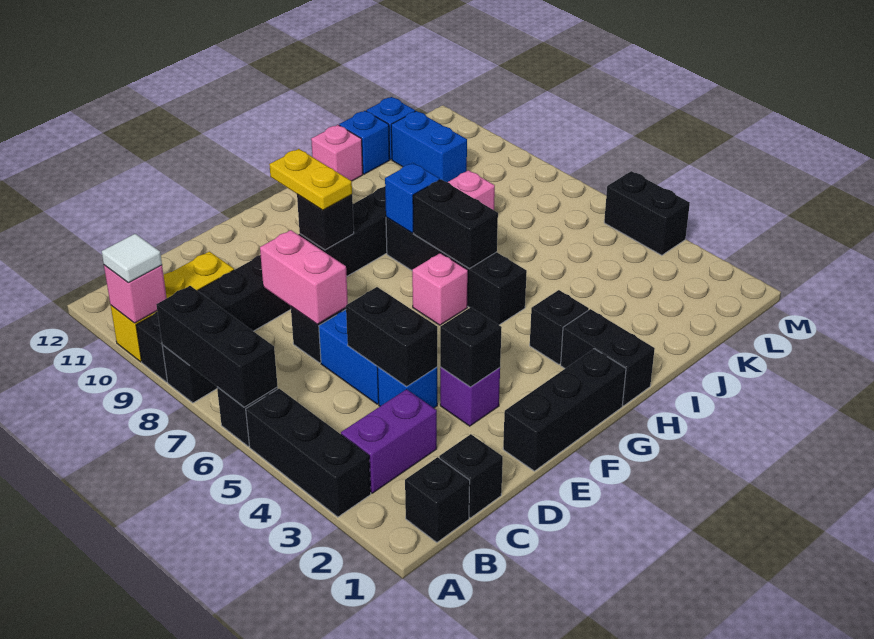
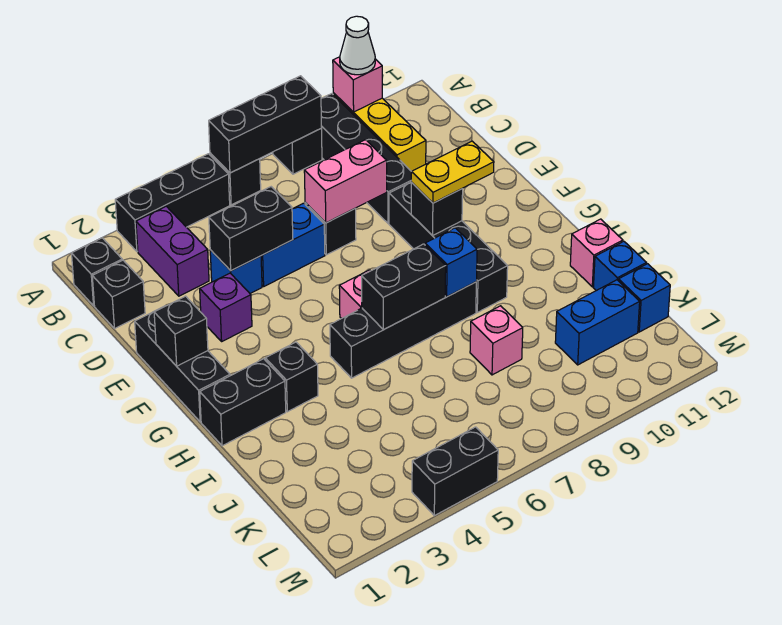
white 1x1 tile [102,234,162,283] -> white 1x1 cone [340,16,375,75]
black 1x1 brick [440,307,502,387] -> black 1x1 brick moved to [154,296,208,366]

